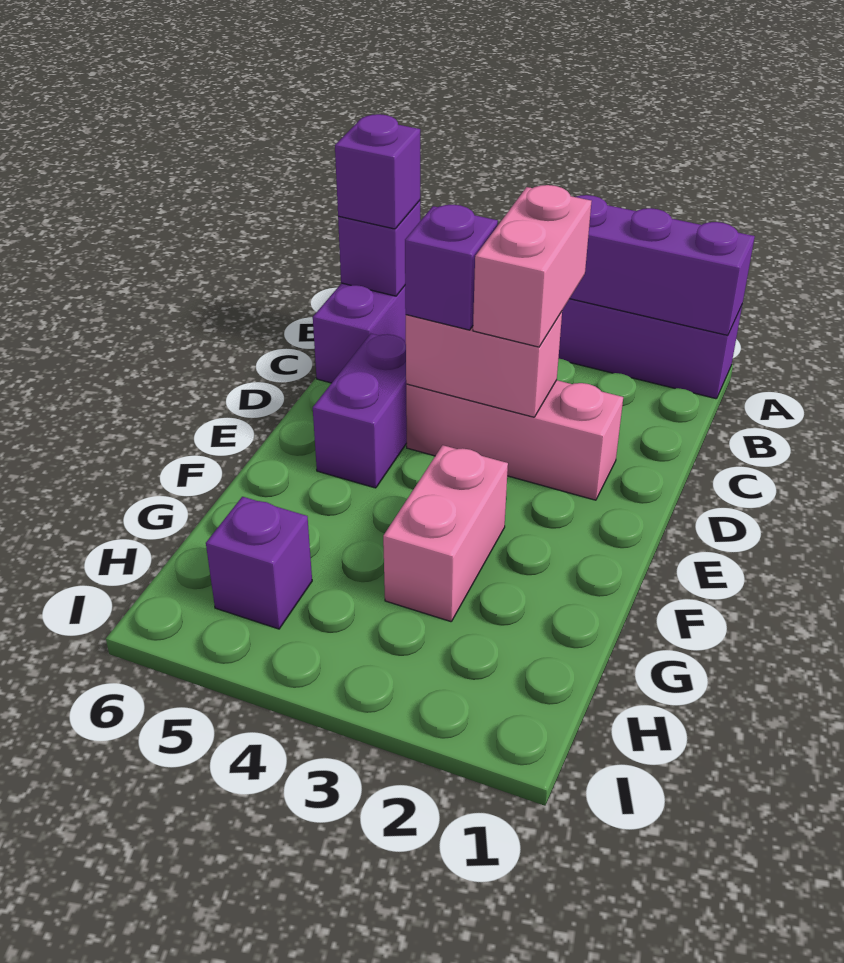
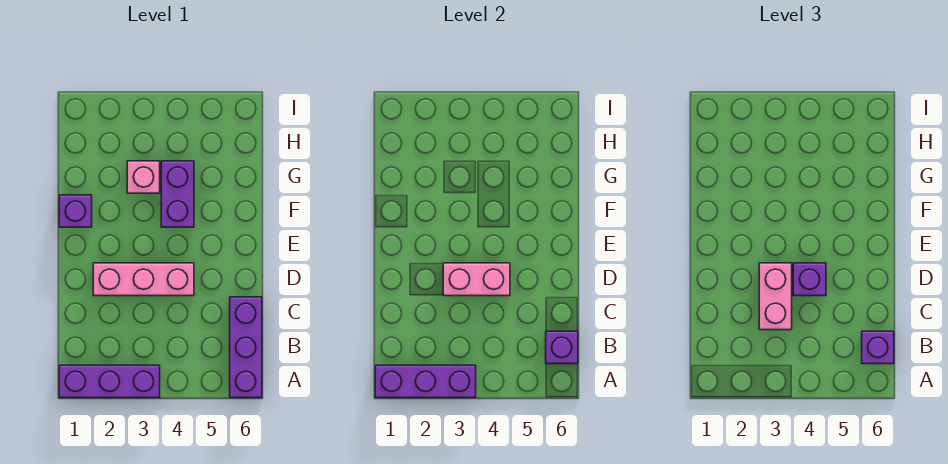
purple 1x2 brick [313,334,407,488] -> purple 1x2 brick moved to [161,161,194,227]
pink 1x2 brick [383,445,508,622] -> pink 1x1 brick [127,161,160,193]
purple 1x1 brick [206,497,312,629] -> purple 1x1 brick moved to [59,195,92,227]

